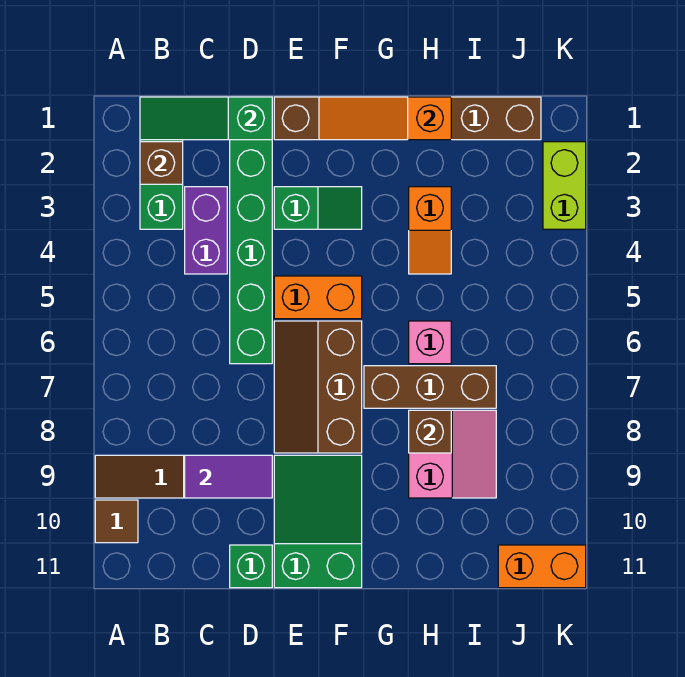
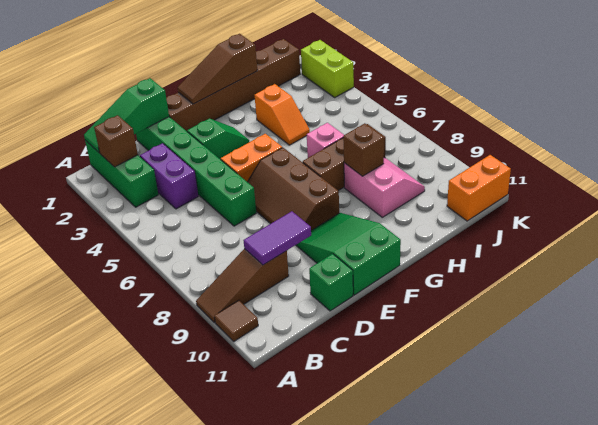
orange 1x3 slope [319,97,451,140] -> brown 1x3 slope [178,34,257,104]

